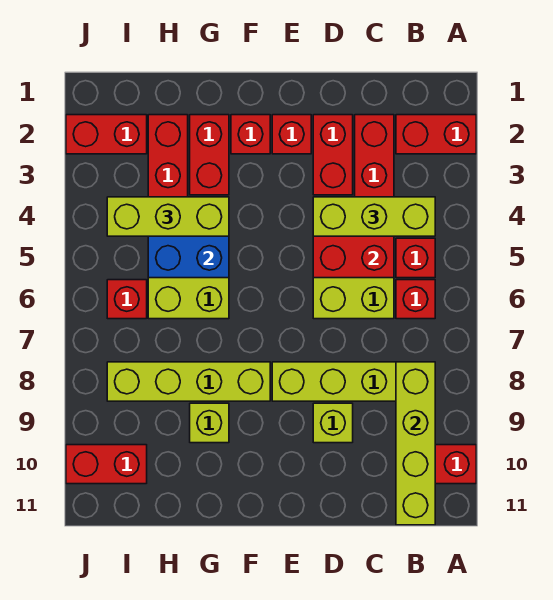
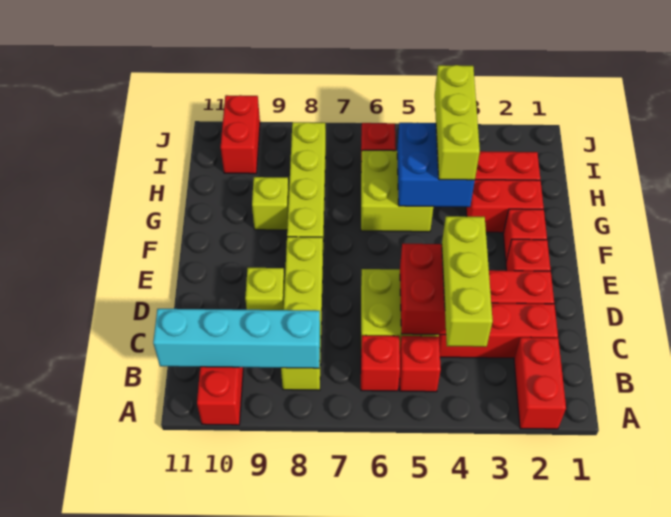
lime 1x4 brick [396,362,435,525] -> cyan 1x4 brick [153,309,320,368]
red 1x2 brick [66,115,147,154] -> none

